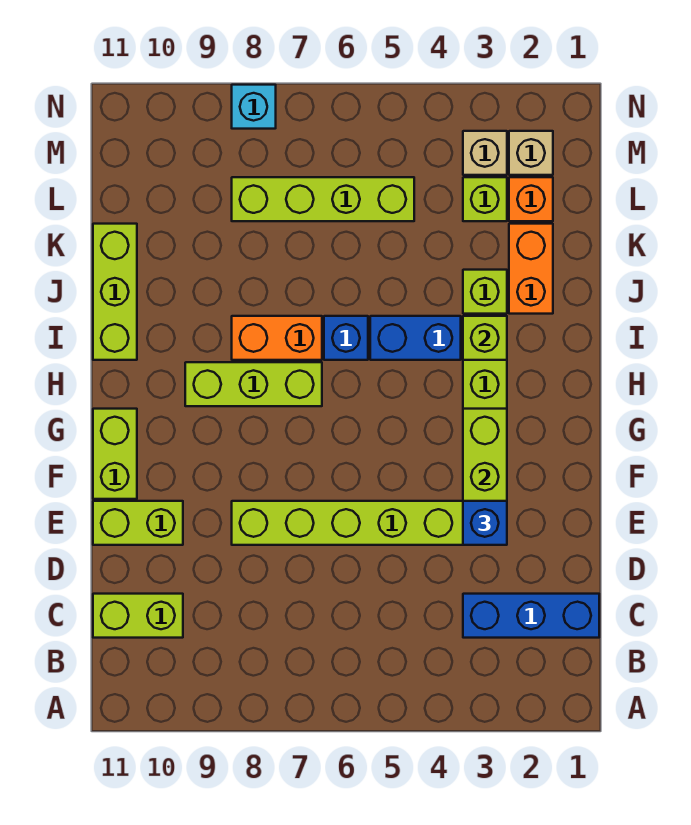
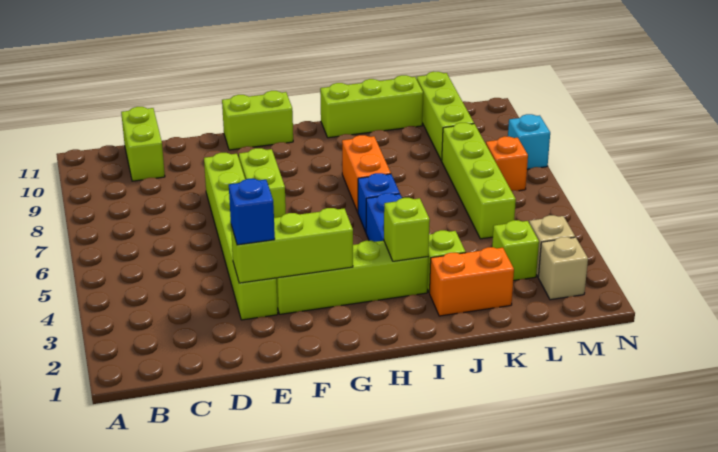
blue 1x3 brick [463,594,599,638] -> none
lime 1x2 brick [93,501,183,545] -> lime 1x2 brick moved to [239,148,286,218]
lime 1x3 brick [185,362,322,406] -> lime 1x3 brick moved to [417,72,474,161]
orange 1x1 brick [509,177,553,221] -> orange 1x1 brick moved to [486,136,528,191]

